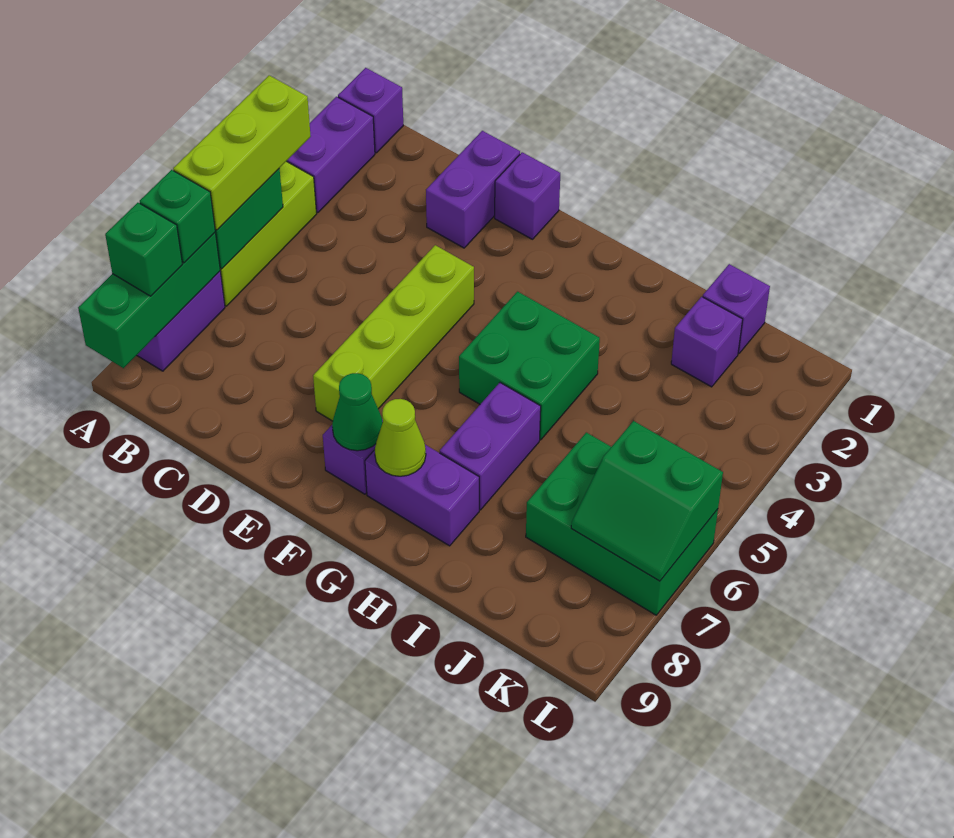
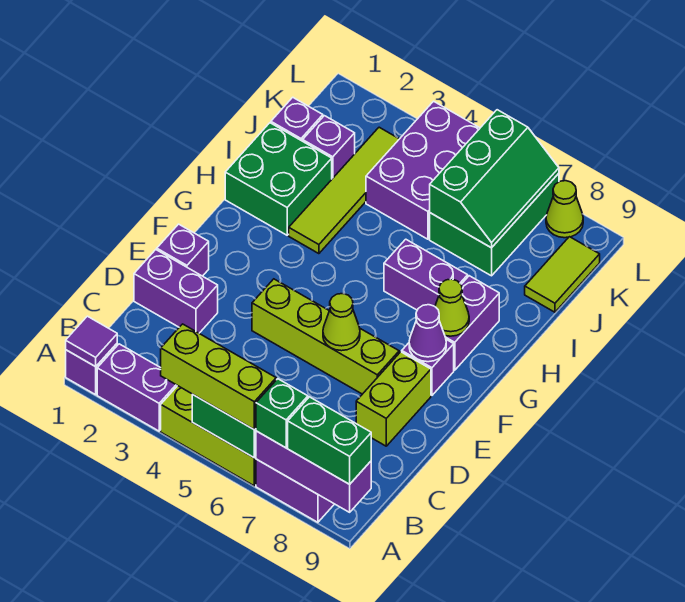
none -> purple 1x1 tile [66,316,117,367]
green 1x3 brick [78,233,220,368] -> purple 1x3 brick [256,431,371,512]
green 1x1 brick [105,203,183,296] -> green 1x2 brick [288,397,371,484]
none -> lime 1x2 brick [356,352,431,446]
none -> lime 1x1 cone [323,294,360,351]
green 1x1 cone [332,373,383,451] -> purple 1x1 cone [409,305,446,362]
green 2x2 brick [459,292,600,440] -> green 2x2 brick moved to [225,123,332,235]
none -> lime 1x4 tile [289,127,399,254]
none -> purple 2x3 brick [366,101,480,239]
none -> lime 1x2 tile [525,237,600,312]
green 2x2 slope [571,421,723,581] -> green 2x3 slope [430,110,559,248]
none -> lime 1x1 cone [546,181,583,238]

